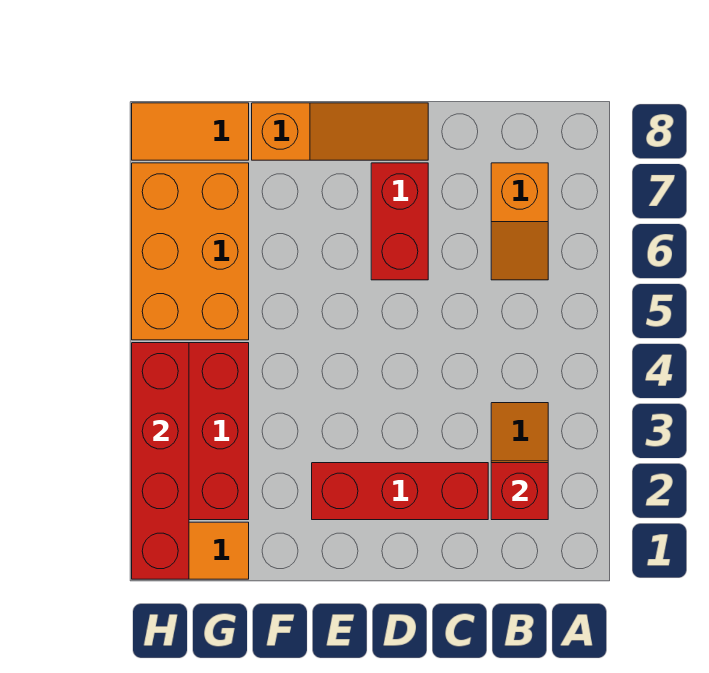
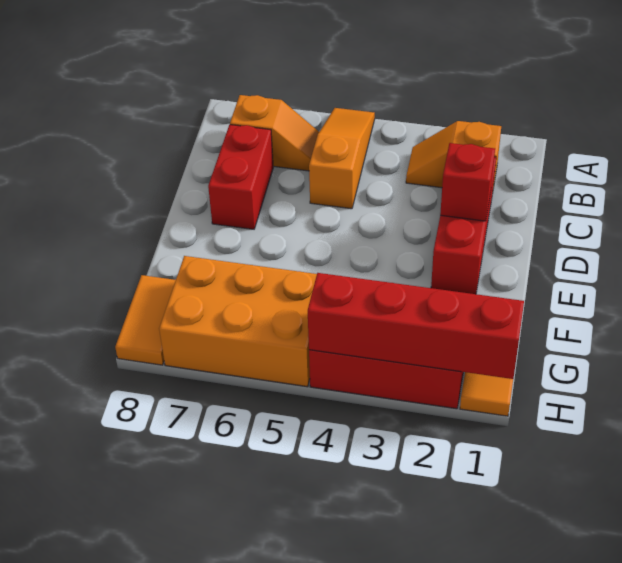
red 1x1 brick [491,463,548,520] -> red 1x1 brick moved to [440,143,495,221]
red 1x2 brick [371,163,428,280] -> red 1x2 brick turned to [208,125,273,229]
orange 1x3 slope [252,103,428,160] -> orange 1x3 slope moved to [309,108,375,209]

